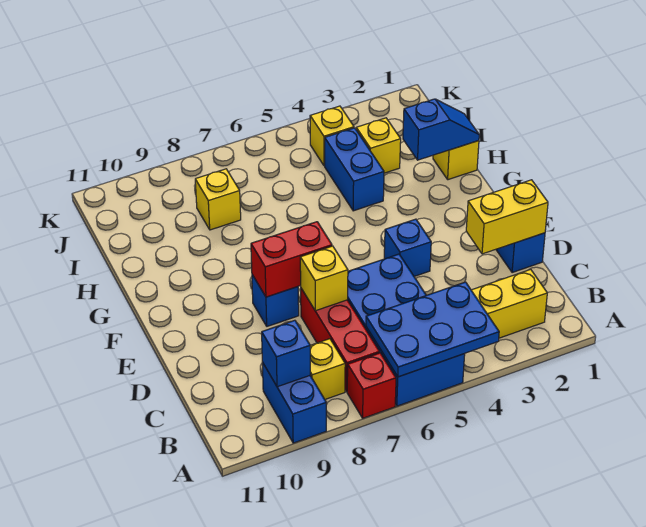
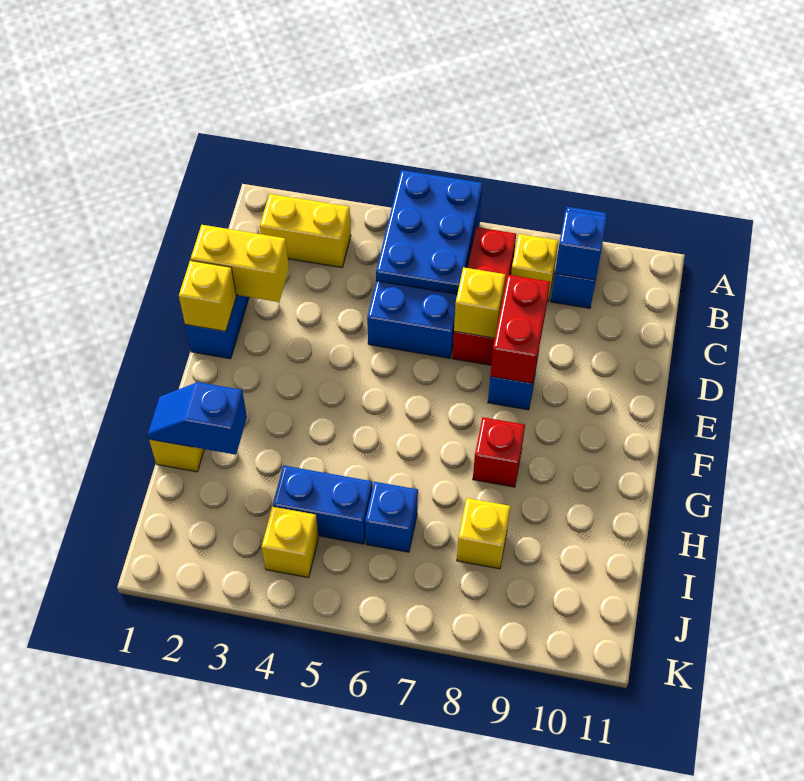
blue 2x3 plate [366,282,499,377] -> blue 2x3 plate turned to [376,170,482,294]
red 1x1 brick [347,353,396,418] -> red 1x1 brick moved to [473,417,525,487]
blue 1x1 brick [384,219,431,276] -> blue 1x1 brick moved to [365,482,418,552]
red 1x2 brick [251,222,332,297] -> red 1x2 brick turned to [490,275,550,383]
blue 1x2 brick [325,128,384,211] -> blue 1x2 brick turned to [273,465,372,544]
yellow 1x1 brick [356,118,401,173] -> yellow 1x1 brick moved to [179,261,236,331]

